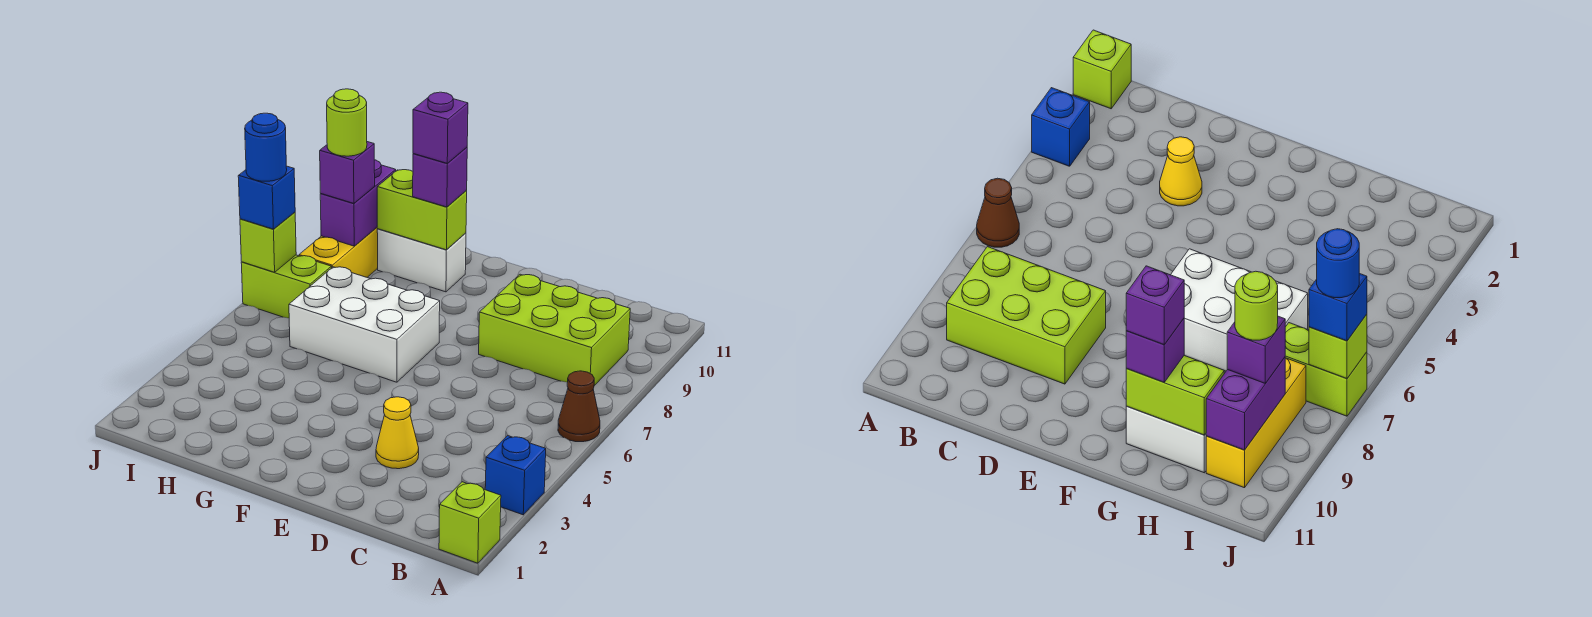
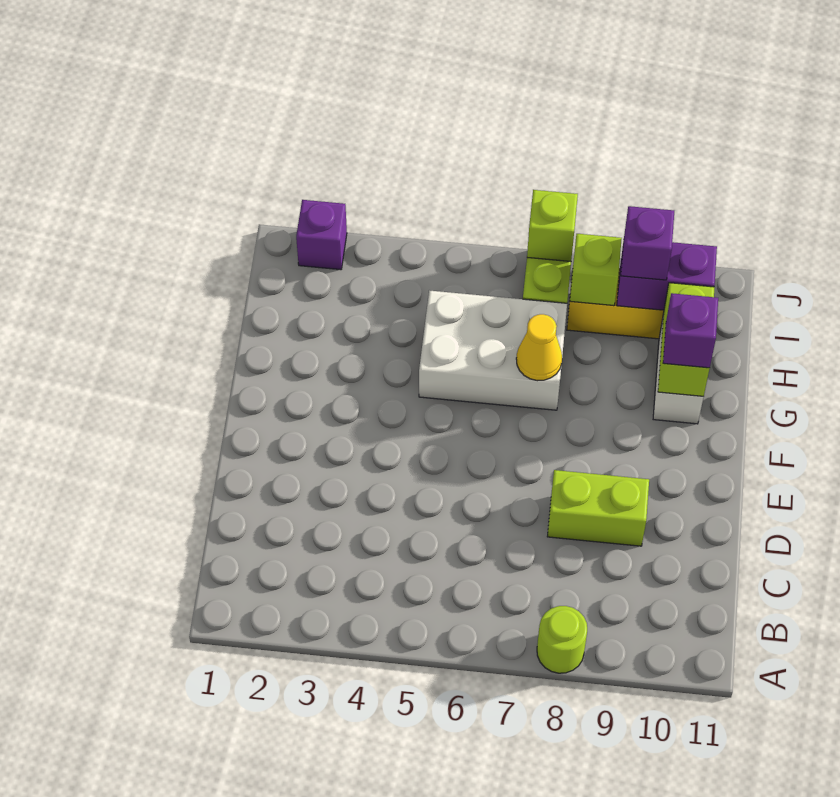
lime 1x1 brick [439,482,501,563] -> lime 1x1 brick moved to [570,234,622,306]
blue 1x1 brick [485,436,546,515] -> none
brown 1x1 cone [558,371,600,442] -> none
lime 2x3 brick [479,274,630,386] -> lime 1x2 brick [547,470,649,546]
yellow 1x1 cone [376,397,419,469] -> yellow 1x1 cone moved to [516,314,562,381]
white 2x3 brick [289,267,440,382] -> white 2x3 brick turned to [419,290,567,410]
purple 1x1 brick [413,92,468,163] -> purple 1x1 brick moved to [296,200,347,270]
lime 1x1 round brick [327,89,367,156] -> lime 1x1 round brick moved to [537,606,587,673]
blue 1x1 brick [238,166,295,229] -> none
blue 1x1 round brick [245,113,287,181] -> none

